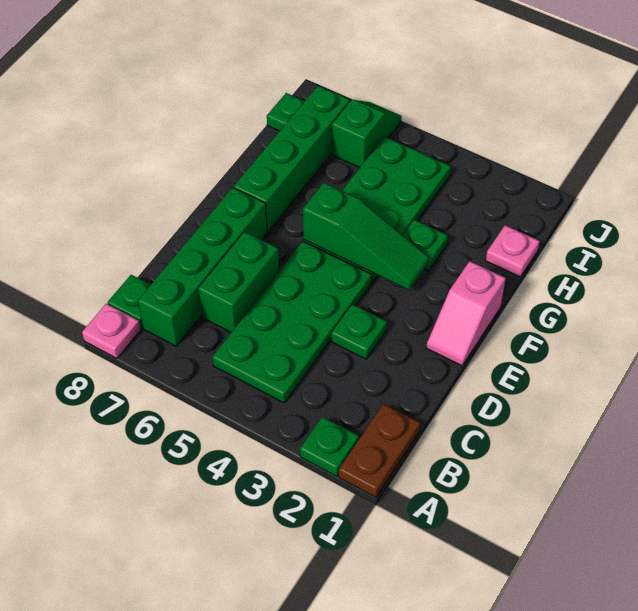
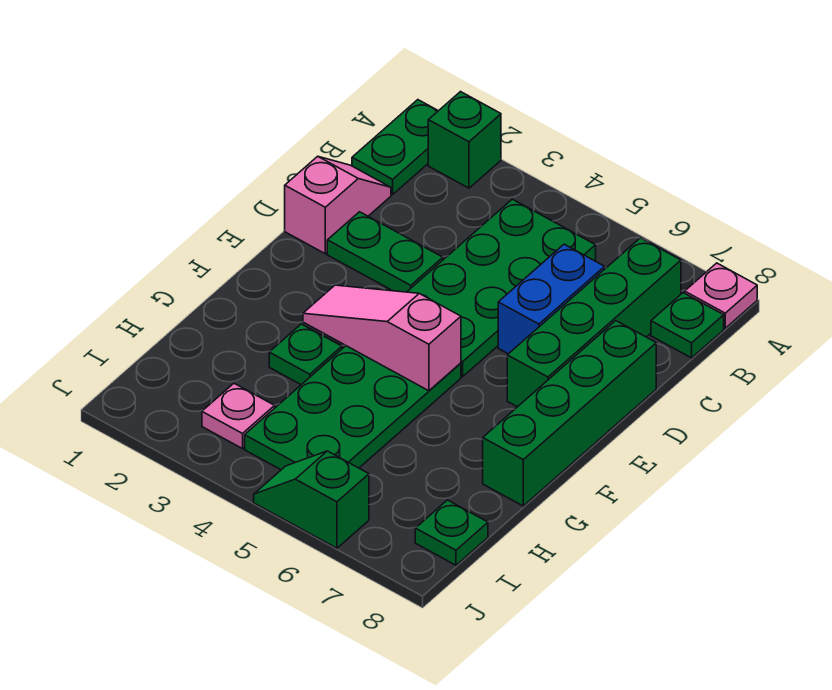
brown 1x2 plate [339,404,420,497] -> green 1x2 plate [352,100,438,194]
green 1x1 plate [300,417,359,477] -> green 1x1 brick [428,92,501,188]
green 1x2 brick [198,232,279,332] -> blue 1x2 brick [498,244,605,354]
green 1x1 plate [331,304,387,359] -> green 1x2 plate [327,212,443,292]
pink 1x2 slope [426,261,506,366] -> pink 1x2 slope moved to [285,156,391,254]
green 1x3 slope [303,183,429,290] -> pink 1x3 slope [303,285,461,391]
green 1x4 brick [234,86,350,232] -> green 1x4 brick moved to [483,321,656,506]
pink 1x1 plate [486,225,540,277] -> pink 1x1 plate moved to [202,383,275,449]
green 1x2 slope [332,100,401,168] -> green 1x2 slope turned to [254,451,369,548]

